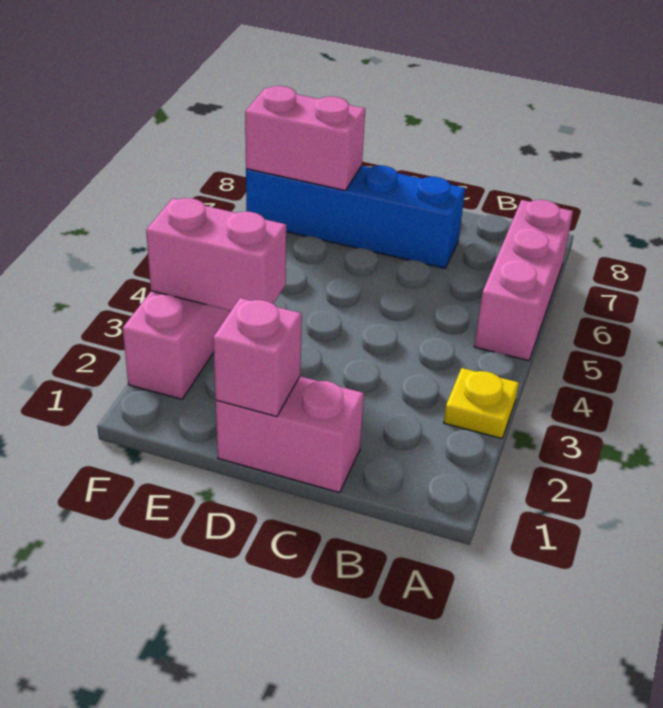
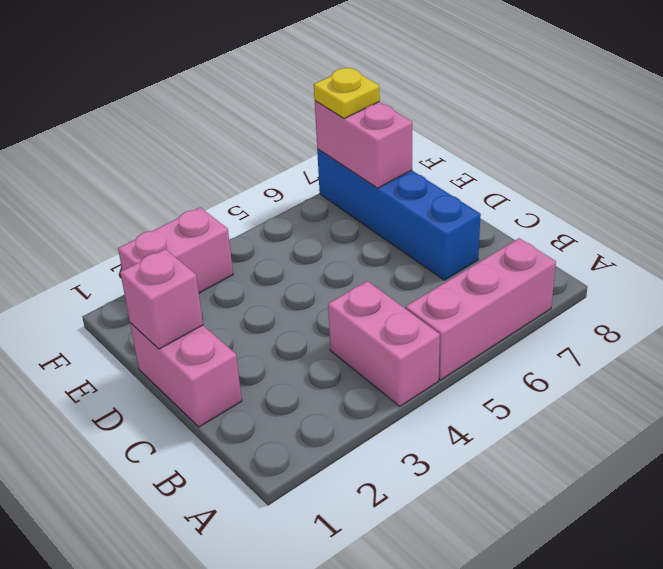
yellow 1x1 plate [444,368,519,438] -> yellow 1x1 plate moved to [314,68,380,119]
pink 1x2 brick [146,198,286,311] -> pink 1x2 brick moved to [328,281,440,406]

